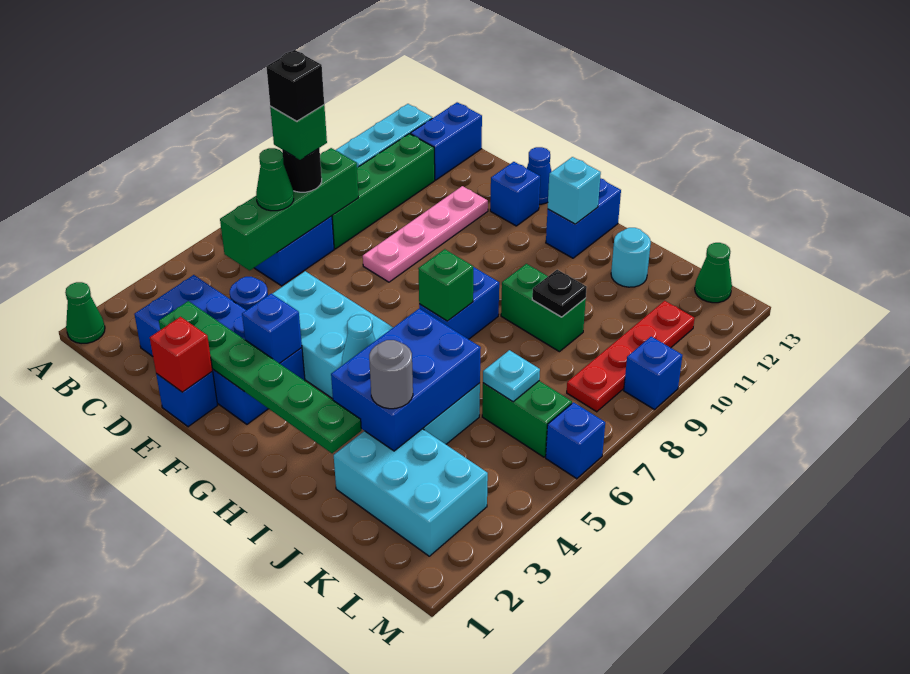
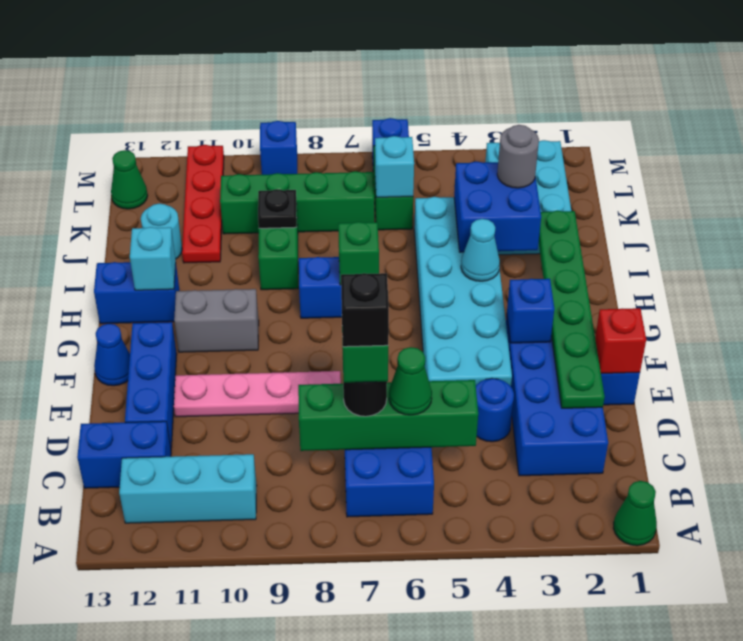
green 1x4 brick [332,134,435,249] -> green 1x4 brick moved to [220,171,374,234]
blue 1x1 brick [490,162,540,226] -> blue 1x3 brick [125,322,177,448]
none -> grey 1x2 brick [174,289,259,352]
blue 2x3 brick [331,309,481,451] -> blue 2x2 brick [454,162,541,252]
cyan 1x1 plate [483,350,540,402] -> cyan 1x1 brick [375,136,414,197]
red 1x4 plate [567,301,695,412] -> red 1x4 plate turned to [182,145,224,263]

